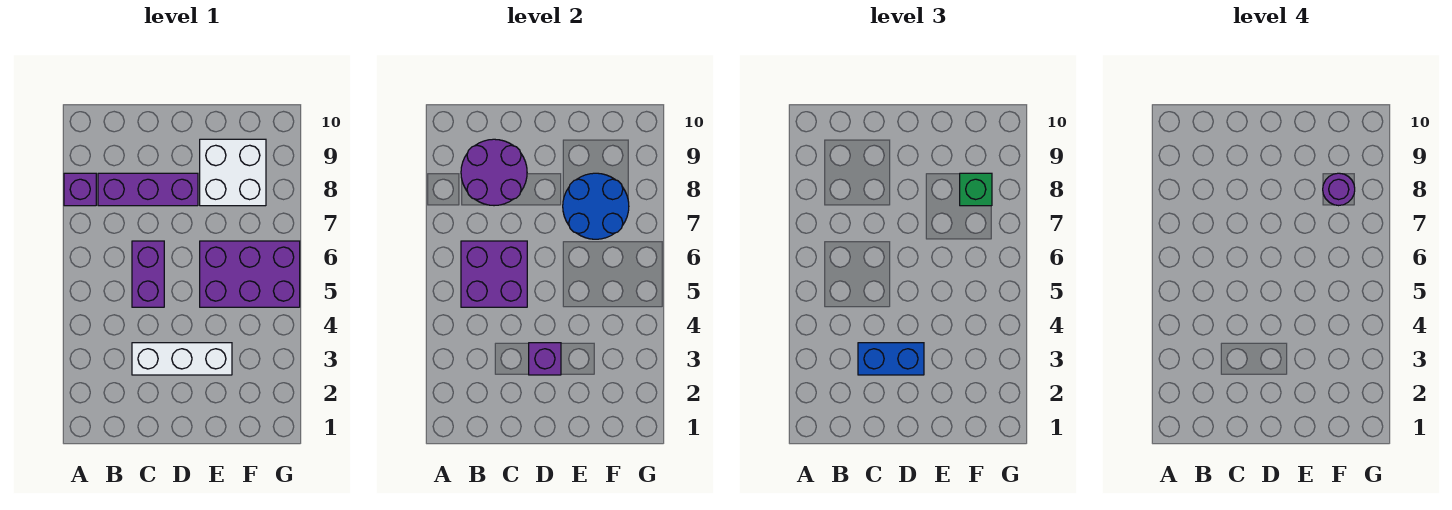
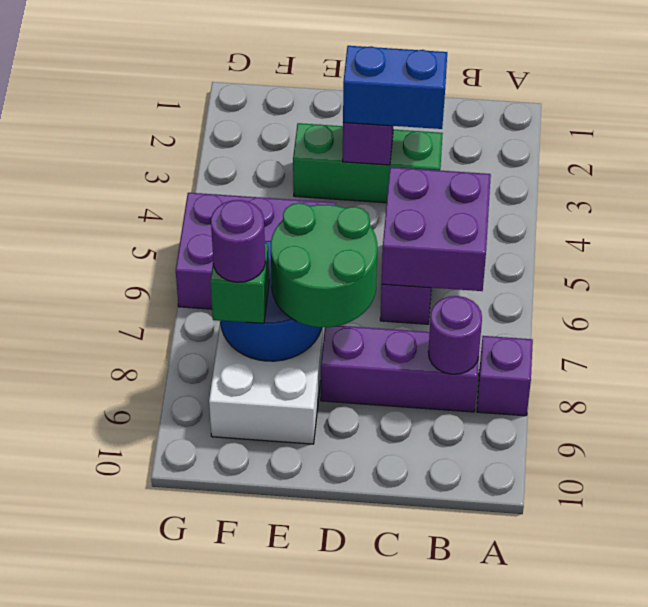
purple 2x2 round brick [461,139,527,206] -> purple 1x1 round brick [428,296,482,374]
white 1x3 brick [132,343,232,375] -> green 1x3 brick [293,123,443,203]
none -> green 2x2 round brick [271,203,377,328]

